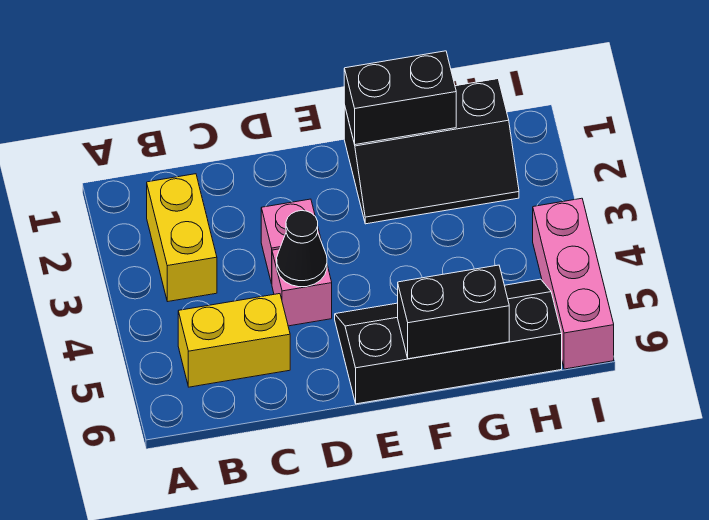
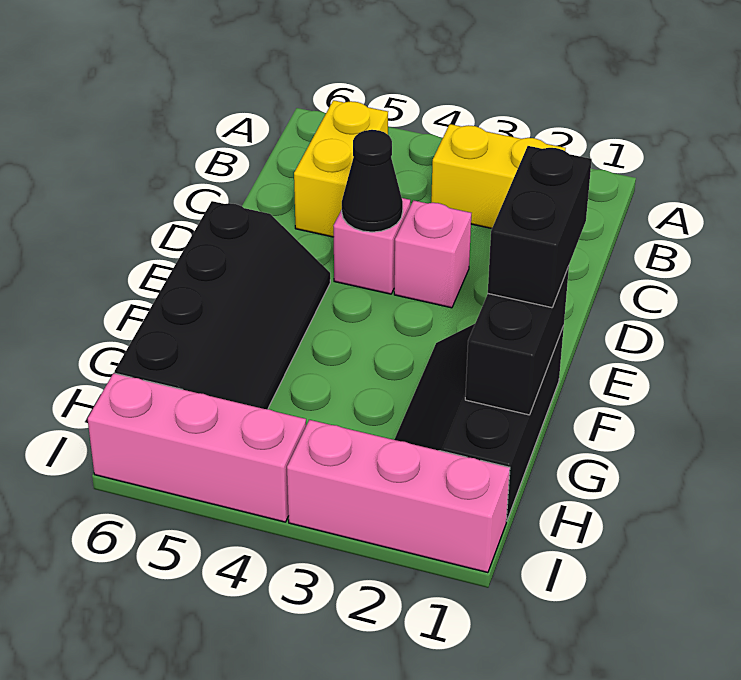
black 1x2 brick [398,265,509,359] -> black 1x2 brick moved to [488,146,592,308]
none -> pink 1x3 brick [287,420,510,573]

